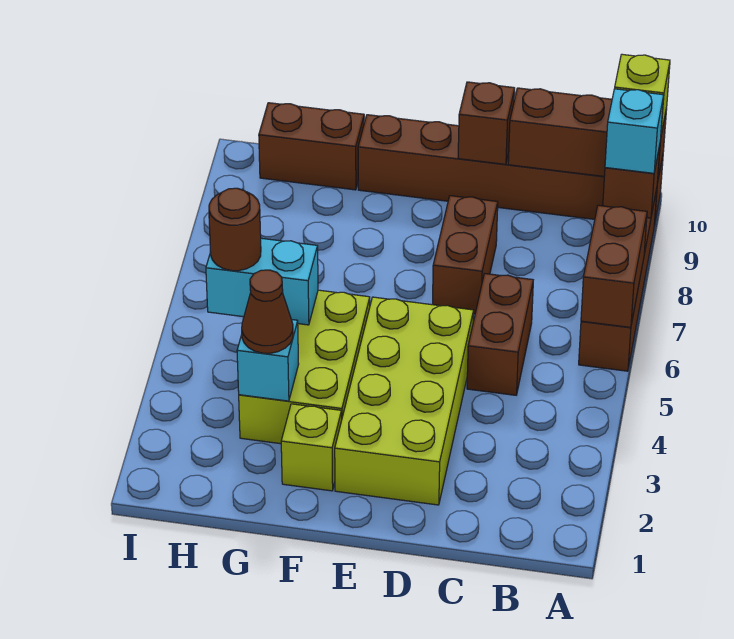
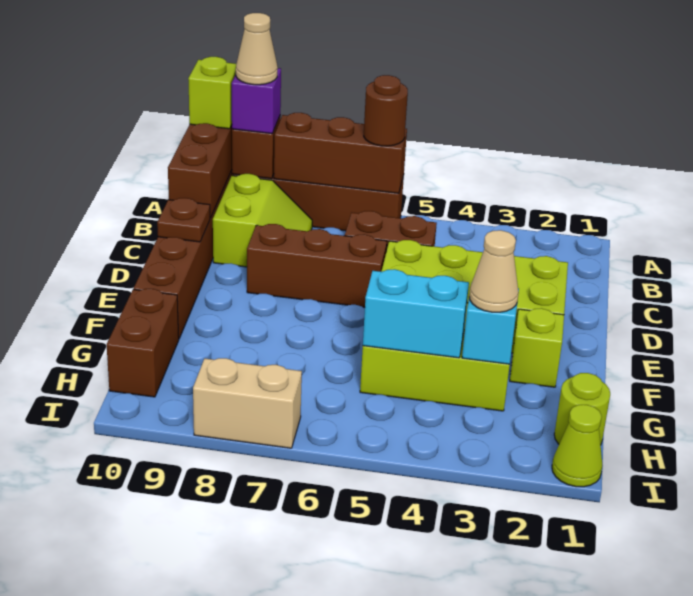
brown 1x2 brick [581,205,647,328] -> brown 1x3 brick [274,113,407,193]
cyan 1x1 brick [605,89,664,173] -> purple 1x1 brick [232,68,281,133]
none -> tan 1x1 cone [236,13,278,85]
none -> lime 2x2 slope [213,174,312,267]
brown 1x2 brick [433,196,498,314] -> brown 1x3 brick [247,224,387,307]
brown 1x1 brick [458,82,515,164] -> brown 1x1 plate [157,198,210,242]
brown 1x1 cone [242,270,293,353] -> tan 1x1 cone [469,230,519,312]
cyan 1x2 brick [206,238,318,325] -> cyan 1x2 brick turned to [363,269,469,358]
none -> lime 1x1 round brick [554,373,610,445]
brown 1x1 round brick [209,188,261,271] -> brown 1x1 round brick moved to [364,75,408,146]
none -> lime 1x1 cone [552,405,603,487]
none -> tan 1x2 brick [193,358,302,448]

